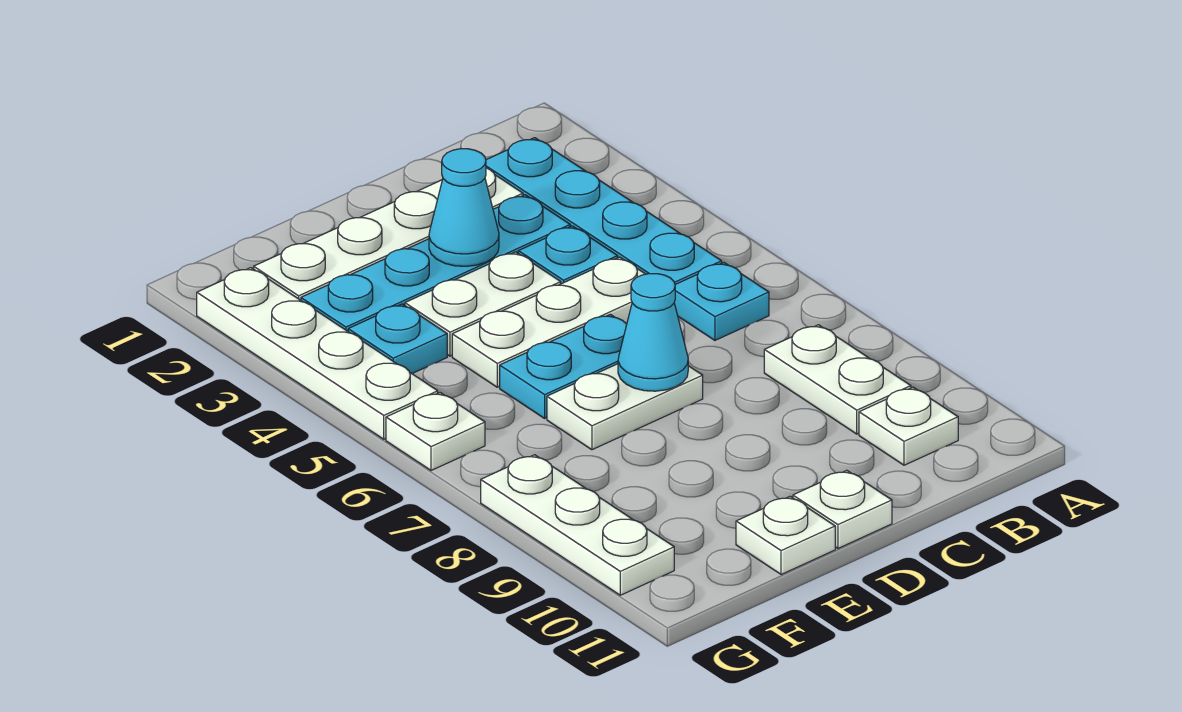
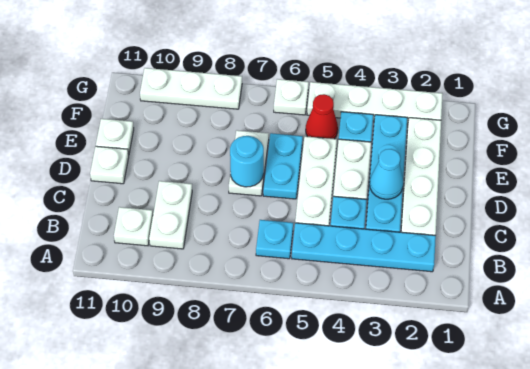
white 1x2 plate [764,325,911,434] -> white 1x2 plate turned to [149,181,192,249]
cyan 1x1 cone [618,274,688,391] -> cyan 1x1 round brick [230,136,264,187]
none -> red 1x1 cone [306,94,338,139]

